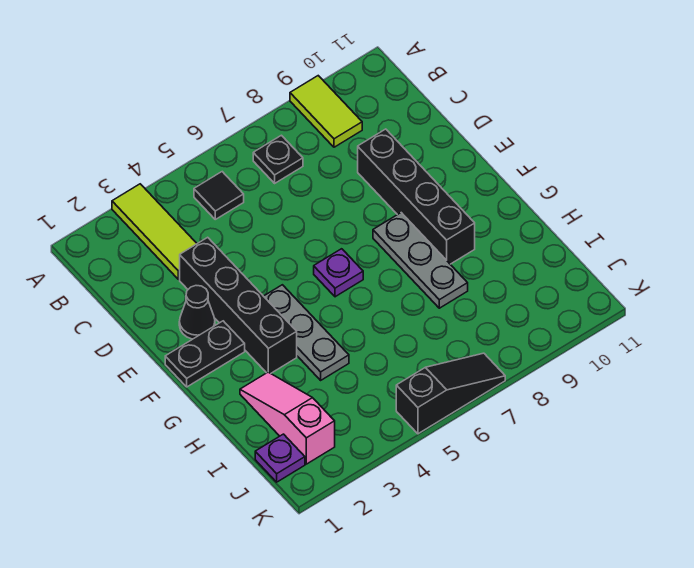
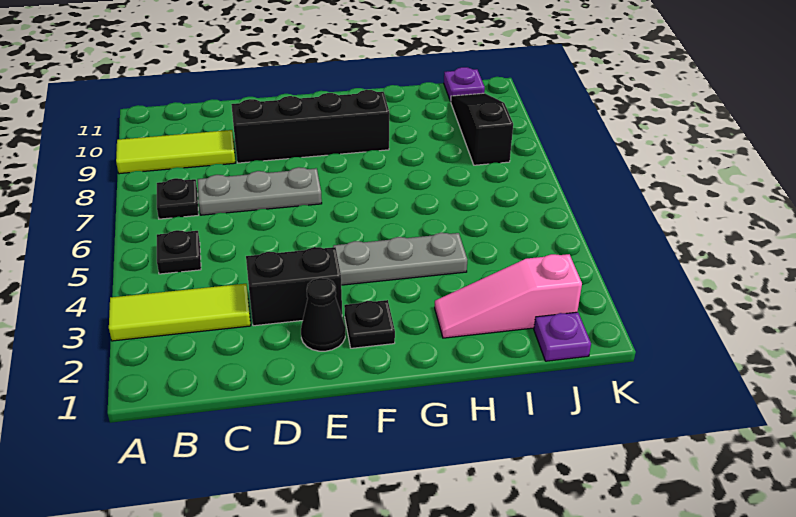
lime 1x2 tile [290,76,362,147] -> lime 1x3 tile [116,130,235,174]
black 1x1 tile [194,172,244,219] -> black 1x1 plate [157,230,201,274]
black 1x4 brick [180,237,297,373] -> black 1x2 brick [246,247,342,326]
black 1x2 plate [165,321,245,387] -> black 1x1 plate [344,300,395,348]
purple 1x1 plate [314,249,363,297] -> purple 1x1 plate moved to [444,67,485,101]
grey 1x3 plate [373,213,468,308] -> grey 1x3 plate moved to [198,167,322,215]
black 1x3 slope [396,353,505,434] -> black 1x3 slope moved to [451,93,513,165]

